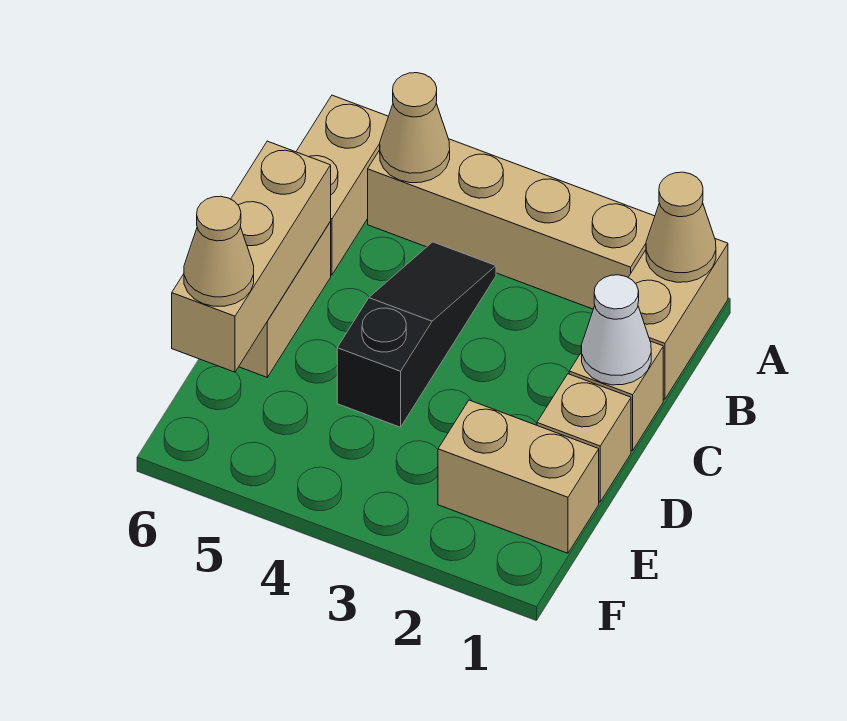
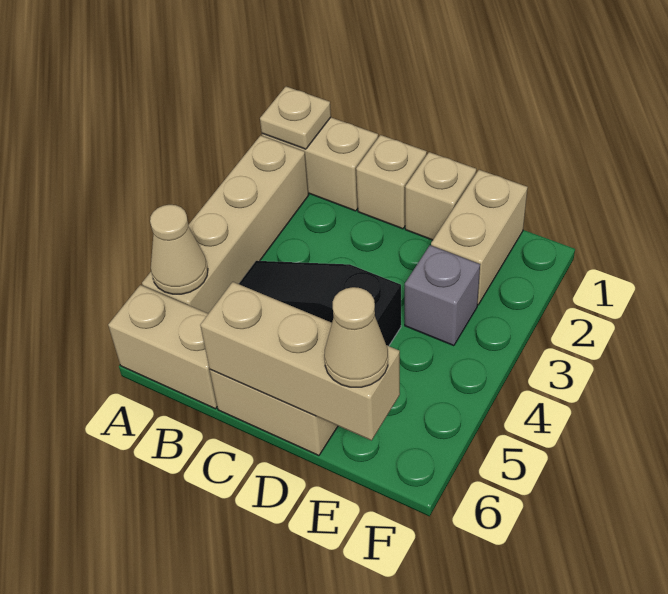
tan 1x1 cone [646,172,716,282] -> tan 1x1 plate [260,87,331,149]
white 1x1 cone [581,275,651,385] -> none
none -> grey 1x1 brick [405,245,480,346]

